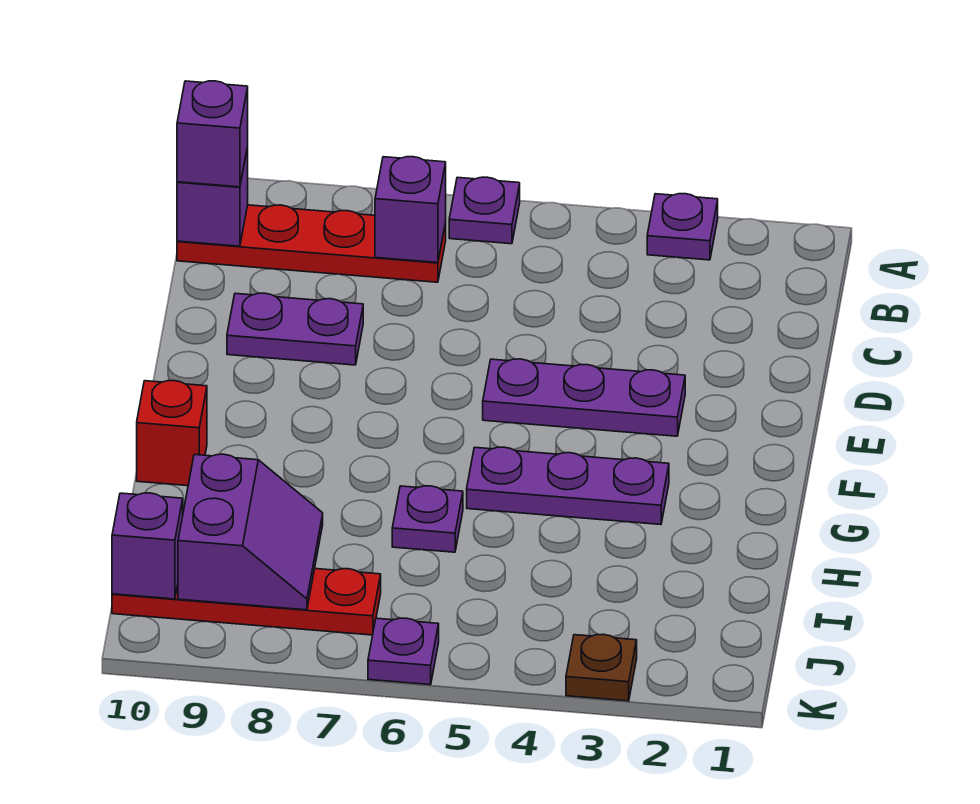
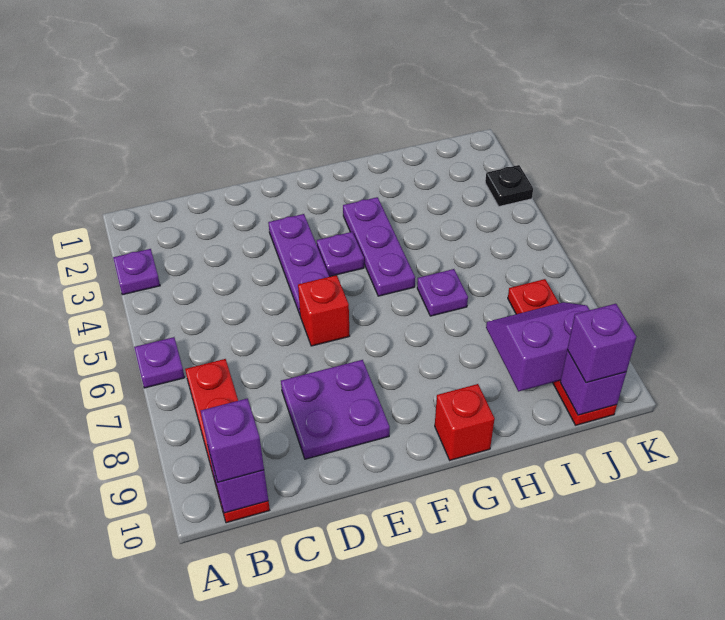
purple 1x1 brick [375,157,446,263] -> purple 1x1 brick moved to [567,304,636,383]
purple 1x2 plate [227,293,363,365] -> purple 2x2 plate [281,360,390,459]
none -> red 1x1 brick [298,275,350,346]
brown 1x1 plate [566,634,637,701] -> black 1x1 plate [485,165,533,207]
purple 1x1 plate [368,618,439,685] -> purple 1x1 plate moved to [317,232,364,277]

